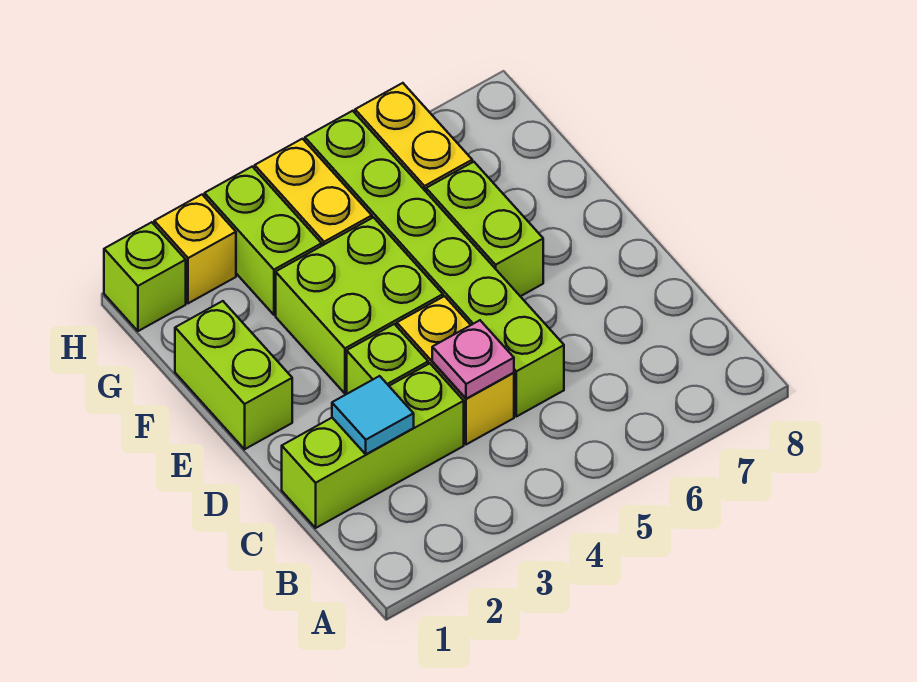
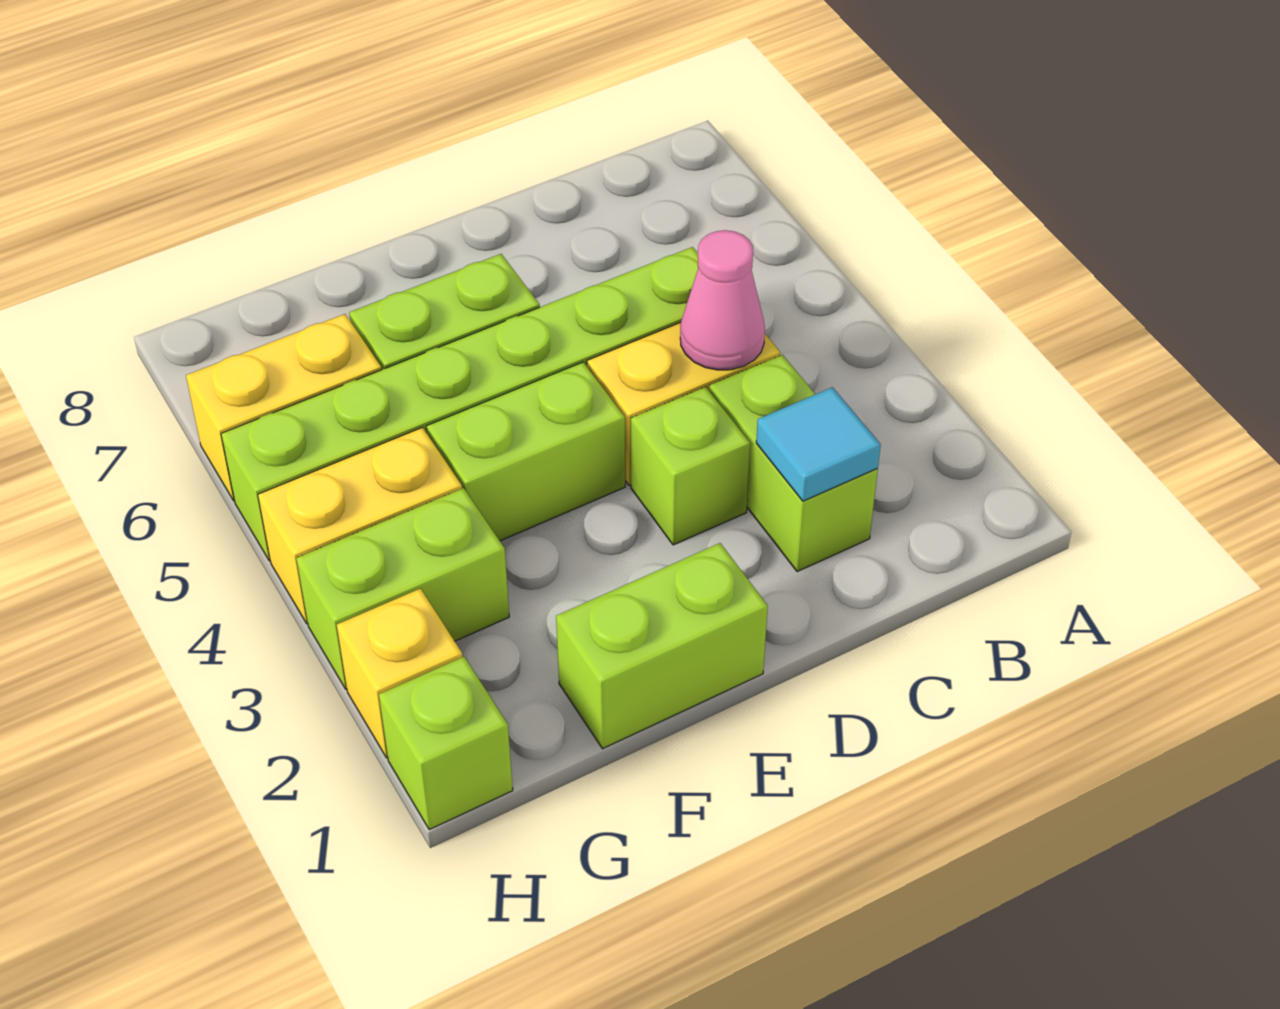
lime 1x3 brick [282,363,464,528] -> lime 1x2 brick [709,355,878,572]
pink 1x1 plate [432,320,514,399] -> pink 1x1 cone [680,230,765,370]
lime 2x2 brick [276,217,443,393] -> lime 1x2 brick [427,362,625,541]

